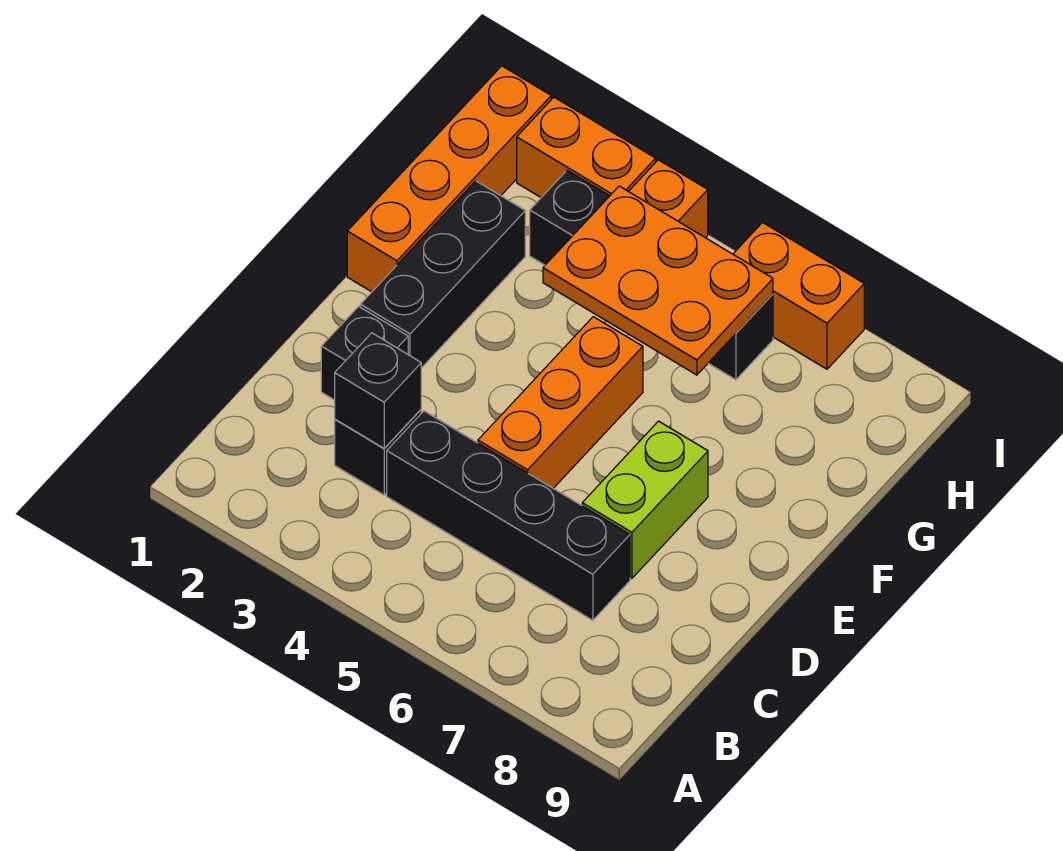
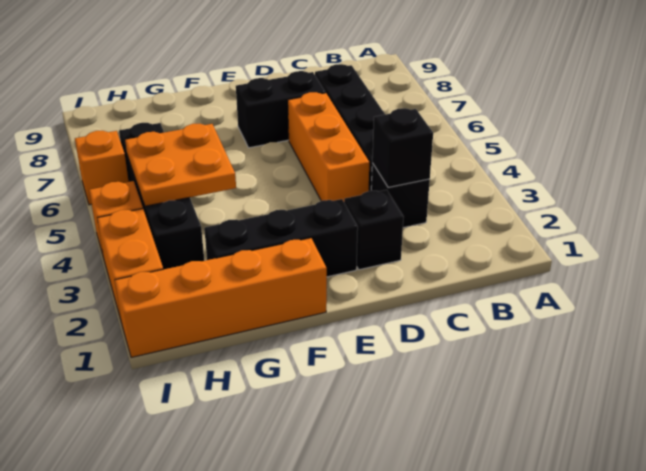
orange 1x3 brick [478,317,643,488] -> orange 1x3 brick turned to [288,92,369,202]
lime 1x2 brick [582,421,708,578] -> black 1x2 brick [236,71,325,148]
orange 2x3 plate [543,186,773,375] -> orange 2x2 plate [125,124,236,206]
orange 1x2 brick [733,223,864,369] -> orange 1x1 brick [75,131,129,205]

